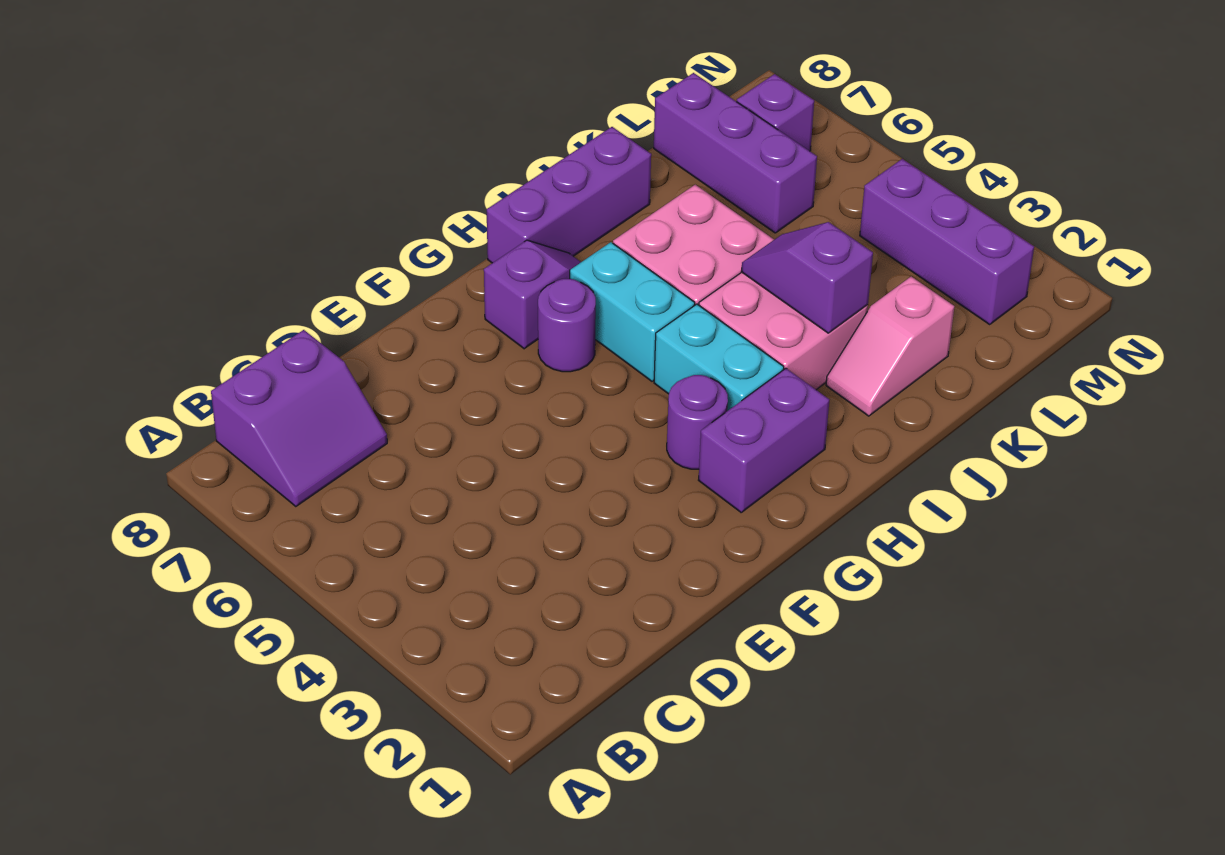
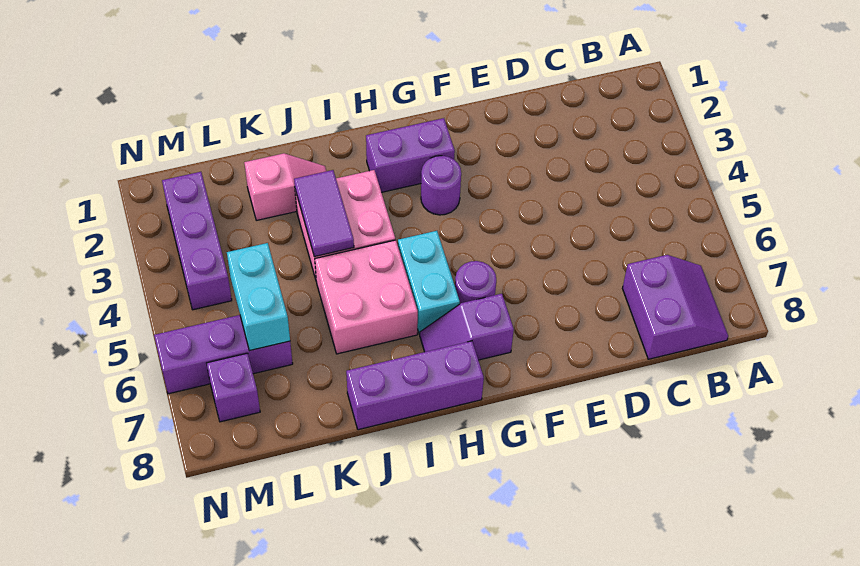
purple 2x2 slope [211,330,387,507] -> purple 2x2 slope turned to [622,255,728,359]
cyan 1x2 brick [654,304,784,411] -> cyan 1x2 brick moved to [227,243,290,351]
purple 1x2 slope [741,222,873,333] -> purple 1x2 tile [294,170,354,257]
purple 1x3 brick [654,73,817,233] -> purple 1x3 brick turned to [154,315,293,394]

